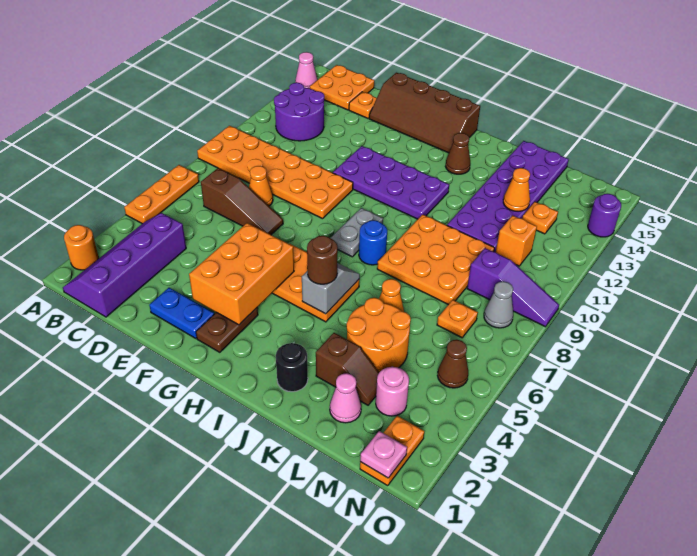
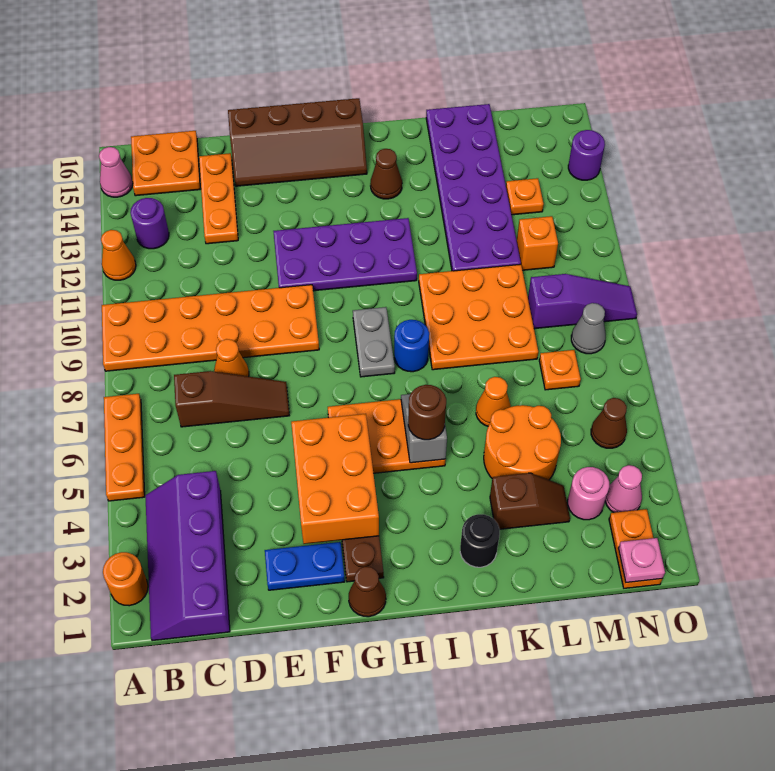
purple 2x2 round brick [274,83,324,141] -> purple 1x1 round brick [130,198,169,249]
orange 1x1 plate [349,92,377,118] -> orange 1x3 plate [199,153,238,244]
none -> brown 1x1 cone [349,567,386,617]
pink 1x1 cone [330,373,361,423] -> pink 1x1 cone moved to [605,465,642,513]
orange 1x1 cone [503,168,530,211] -> orange 1x1 cone moved to [101,230,136,280]

